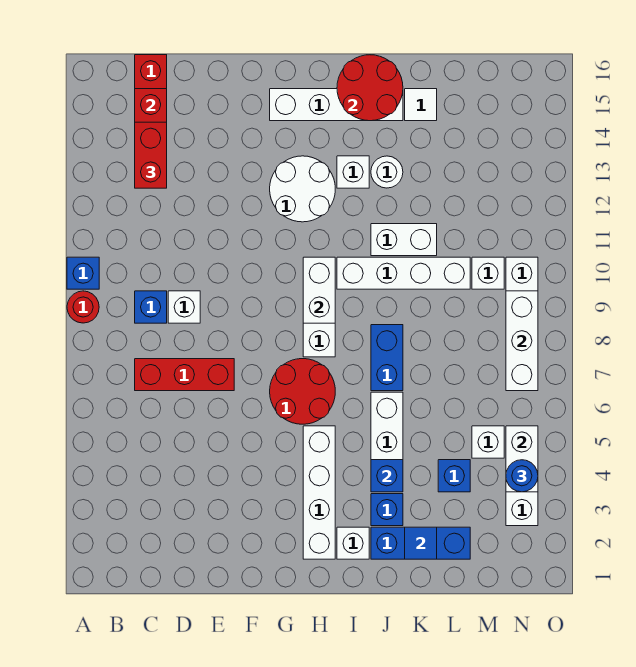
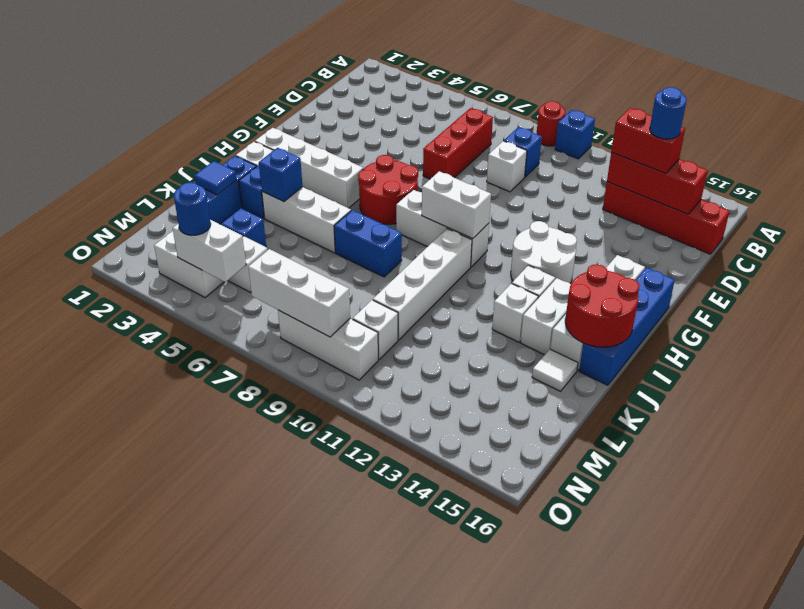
none -> blue 1x1 round brick [650,87,687,139]
none -> blue 1x4 brick [579,268,675,385]
white 1x2 brick [371,224,437,256] -> white 1x2 brick moved to [521,278,571,355]
white 1x1 round brick [371,156,403,188] -> white 1x1 brick [492,284,538,342]

